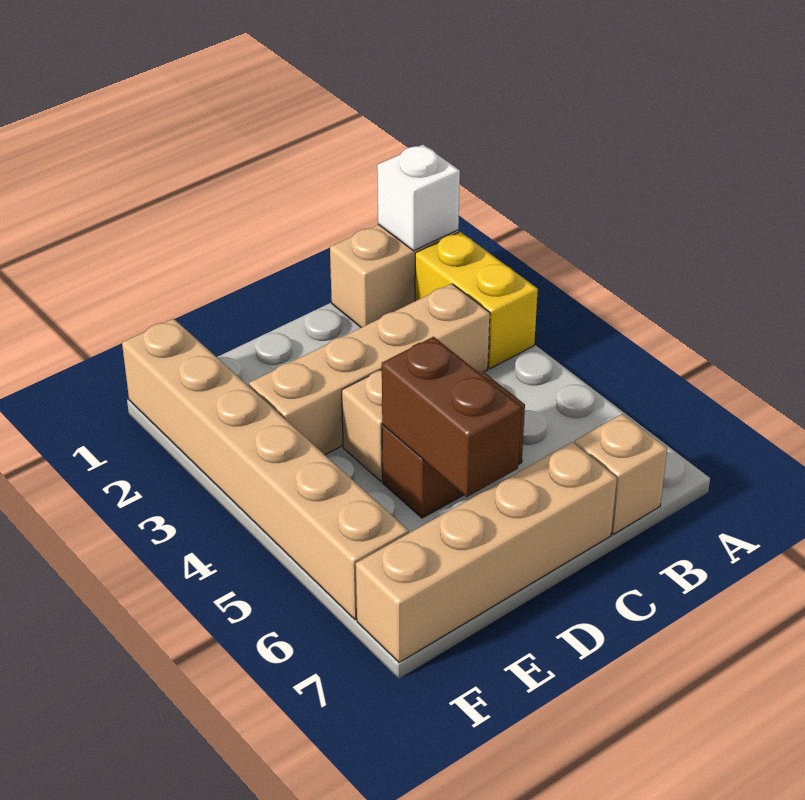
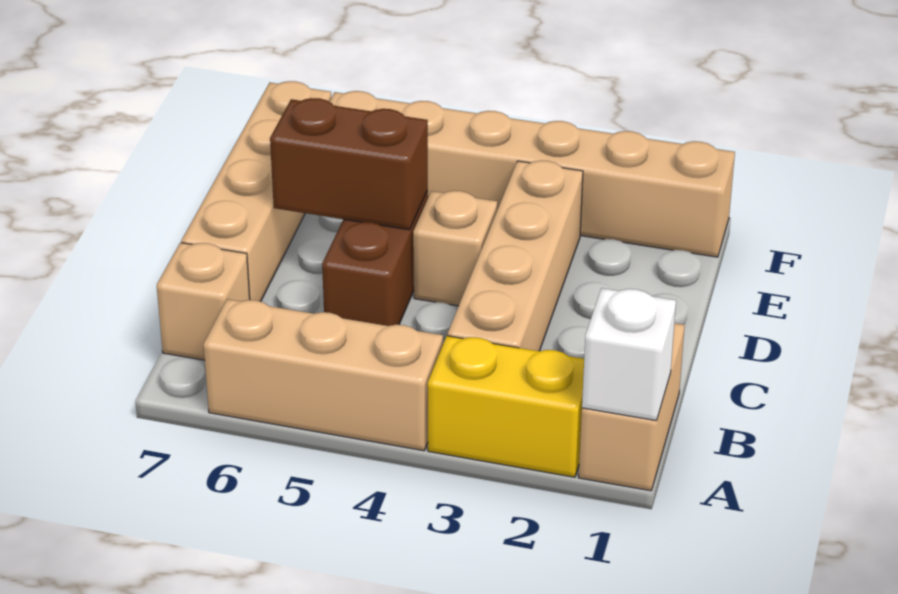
none -> tan 1x3 brick [204,299,443,451]

